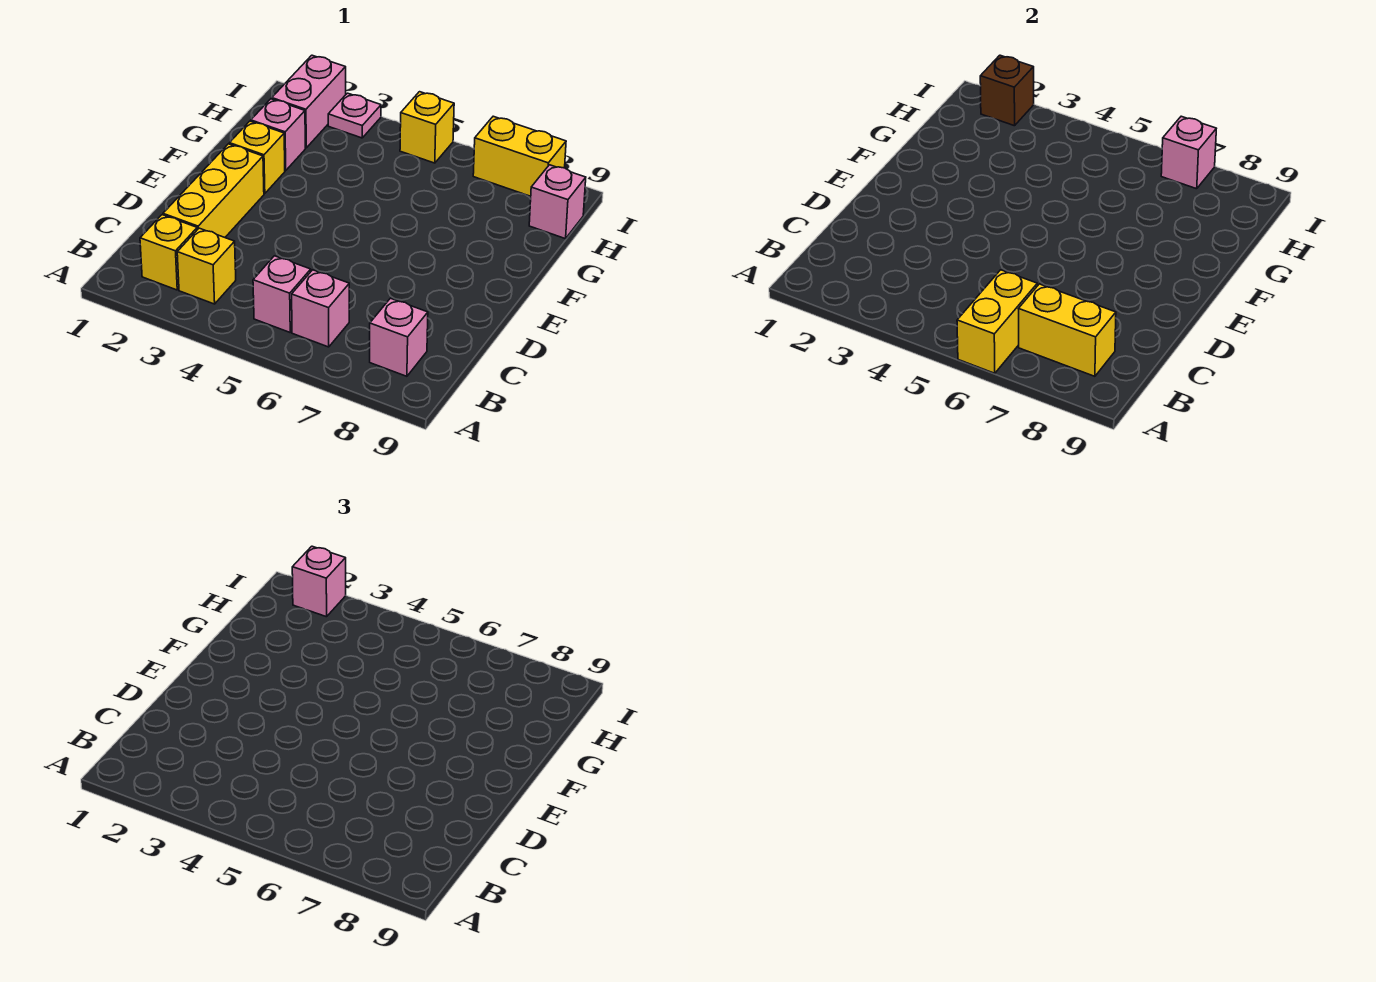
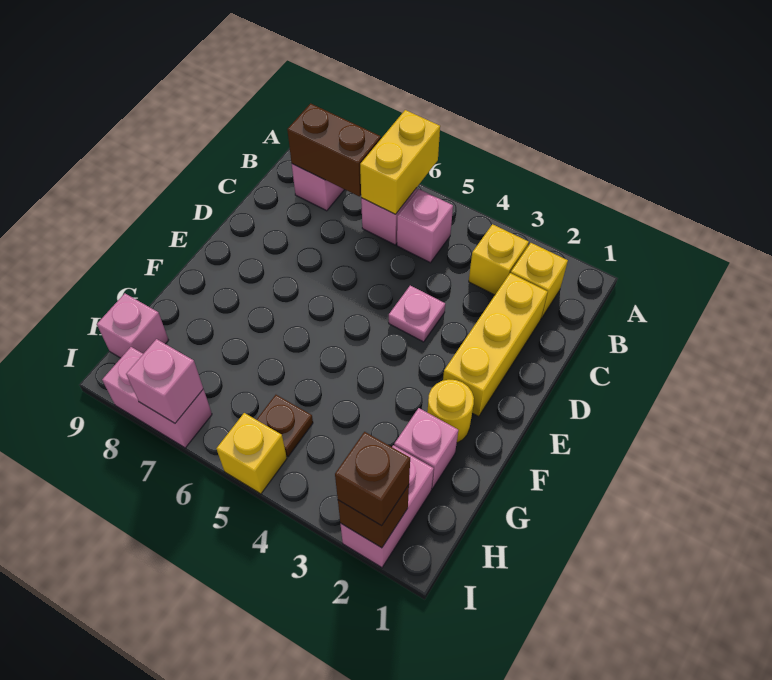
yellow 1x2 brick [1019,284,1116,376] -> brown 1x2 brick [287,103,381,197]
yellow 1x1 brick [229,121,285,194] -> yellow 1x1 round brick [427,380,474,443]
none -> brown 1x1 plate [256,395,313,457]
pink 1x1 brick [292,546,346,617] -> brown 1x1 brick [335,432,410,526]
pink 1x1 plate [328,93,381,138] -> pink 1x1 plate moved to [389,286,445,342]
yellow 1x2 brick [473,116,566,196] -> pink 1x2 brick [102,347,212,448]

